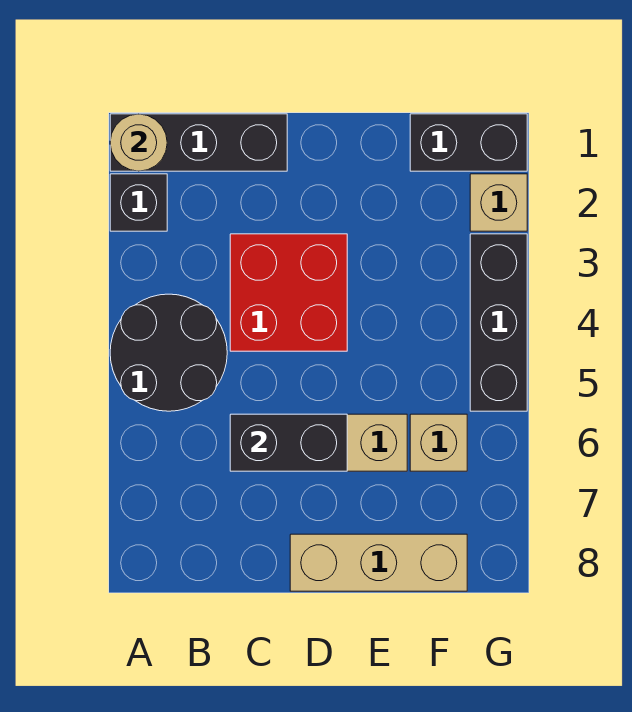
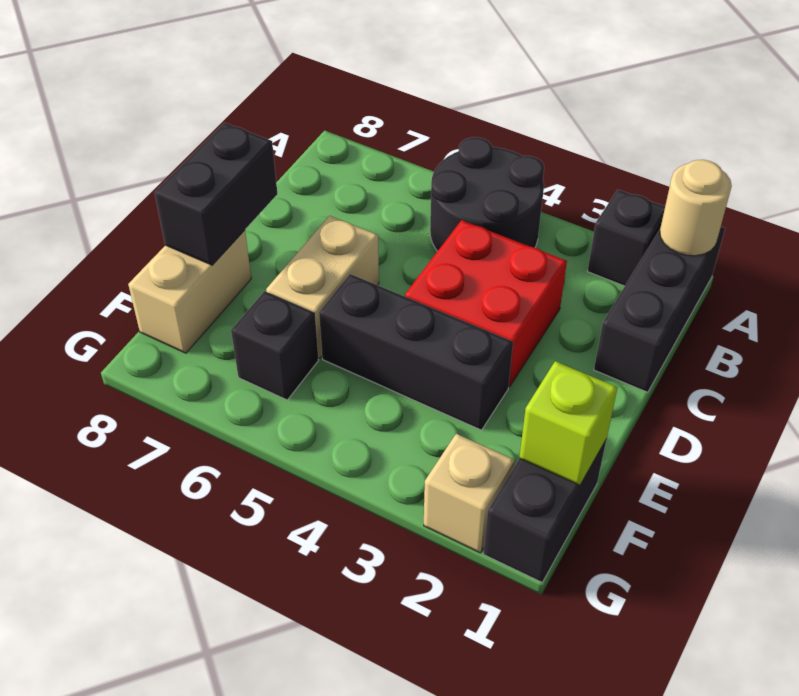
black 1x2 brick [230,414,347,471] -> black 1x2 brick moved to [154,123,277,265]
tan 1x3 brick [290,534,467,591] -> tan 1x2 brick [128,230,251,353]
none -> lime 1x1 brick [519,361,618,485]
tan 1x1 brick [410,414,467,471] -> black 1x1 brick [231,291,319,400]
black 1x3 brick [470,234,527,411] -> black 1x3 brick moved to [319,274,513,430]

